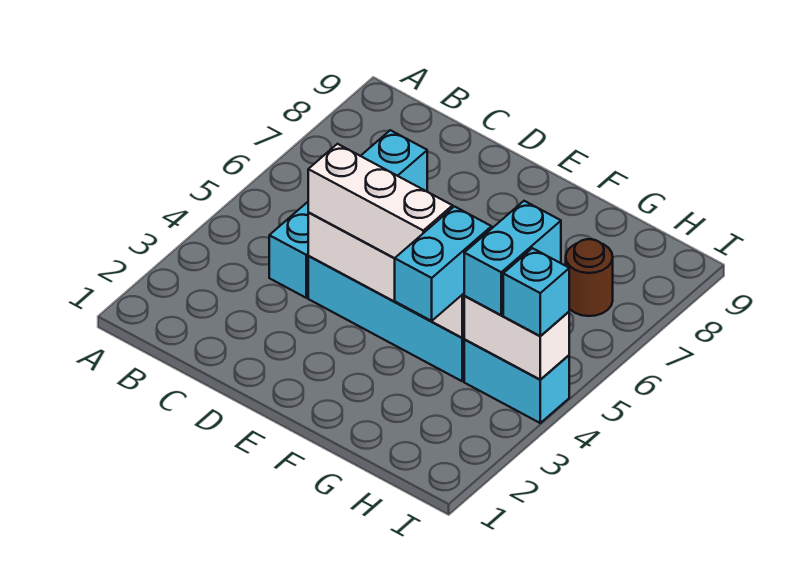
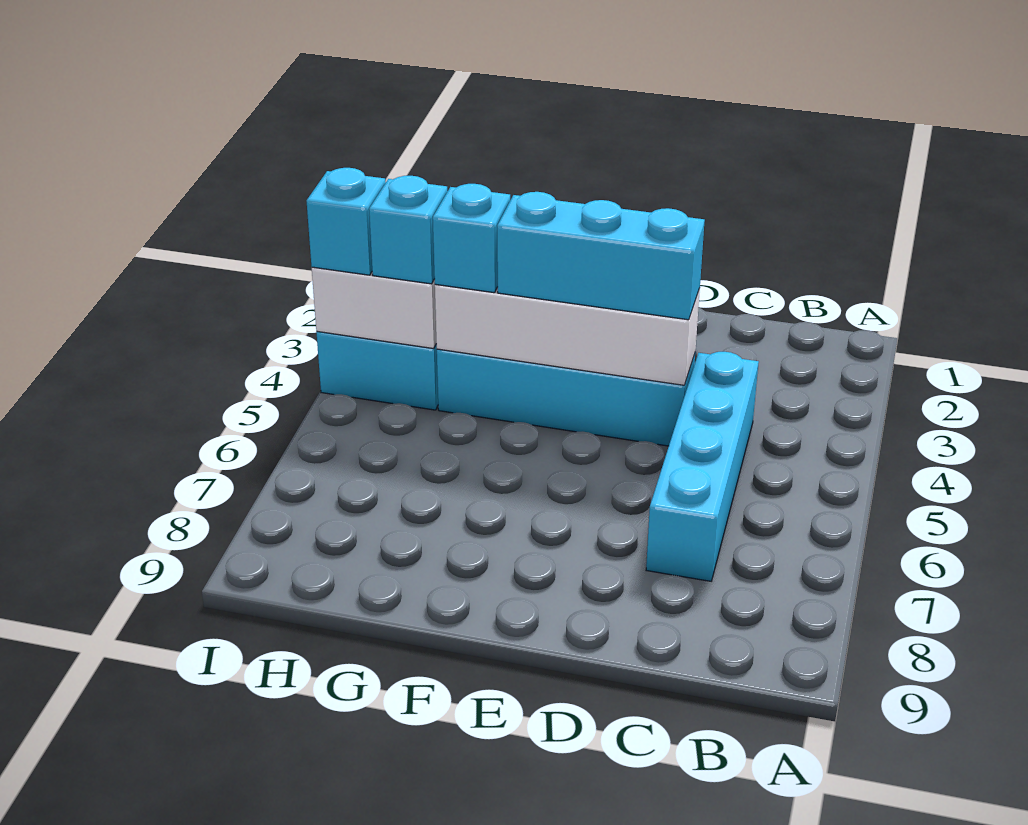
white 1x3 brick [308,144,453,258] -> cyan 1x3 brick [497,192,705,320]
cyan 1x2 brick [395,207,492,321] -> cyan 1x1 brick [433,184,510,293]
cyan 1x2 brick [464,201,561,315] -> cyan 1x1 brick [369,176,448,284]
brown 1x1 round brick [566,239,613,316] -> none

